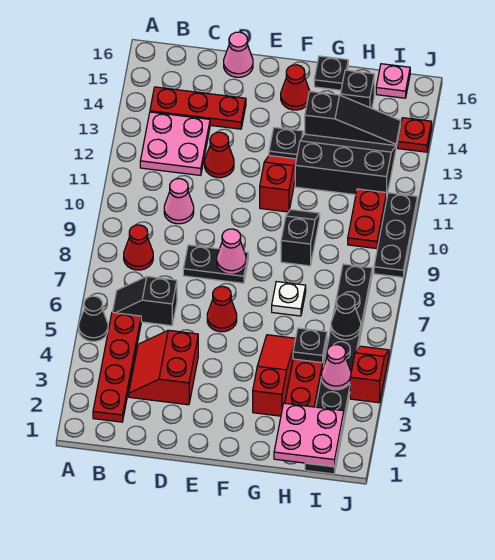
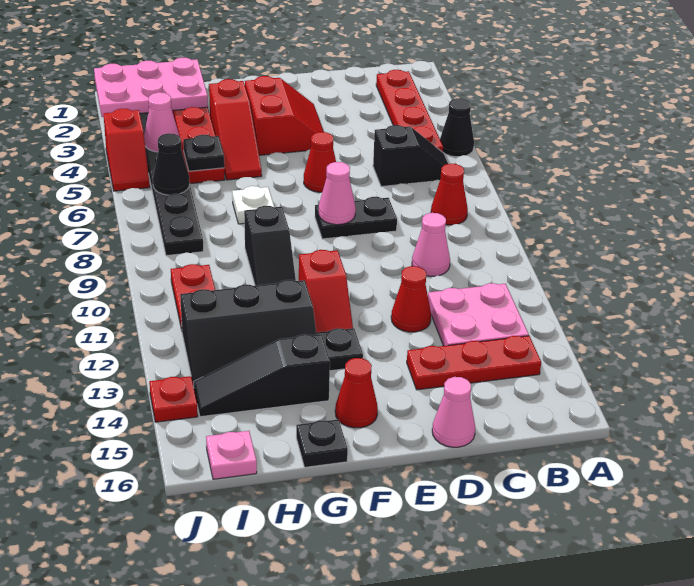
red 2x2 slope [129,330,198,405] -> red 2x2 slope moved to [245,76,324,155]
pink 2x2 plate [274,403,344,467] -> pink 2x3 plate [94,58,208,117]
black 1x1 brick [340,70,374,108] -> none
black 1x3 plate [374,193,417,277] -> none

